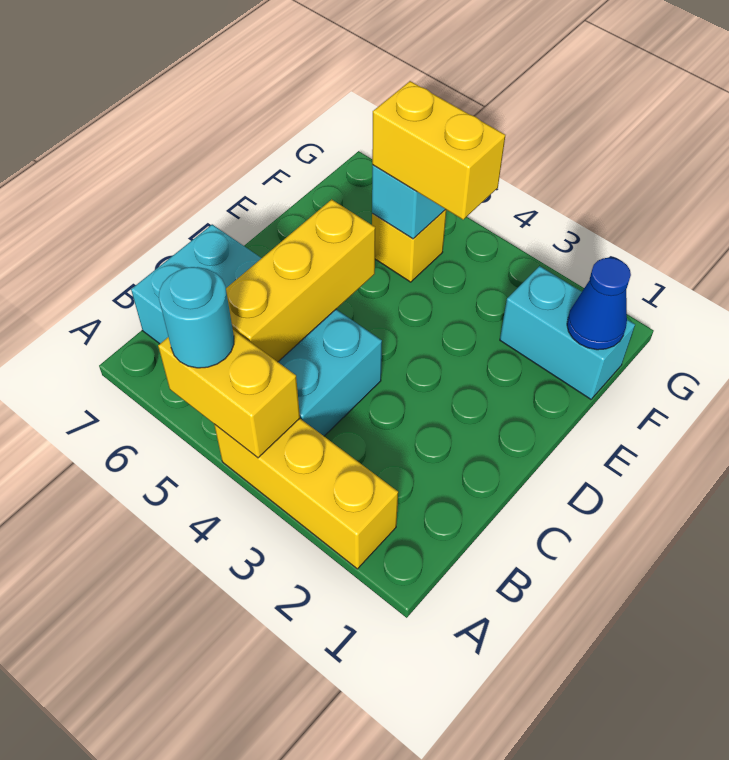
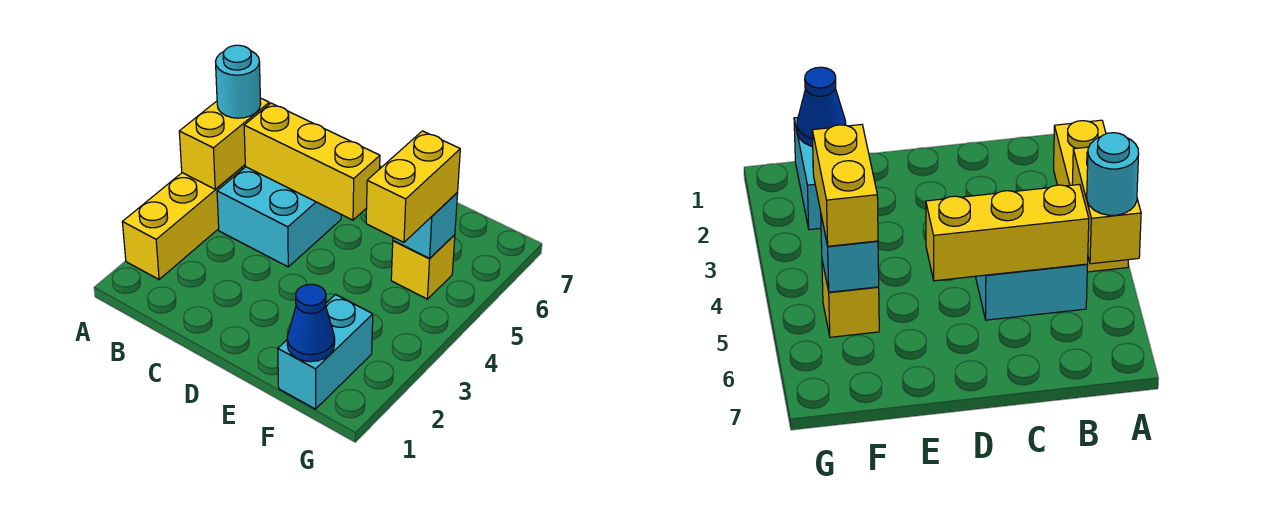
cyan 2x4 brick [131,224,382,436] -> cyan 2x2 brick [217,167,341,267]

